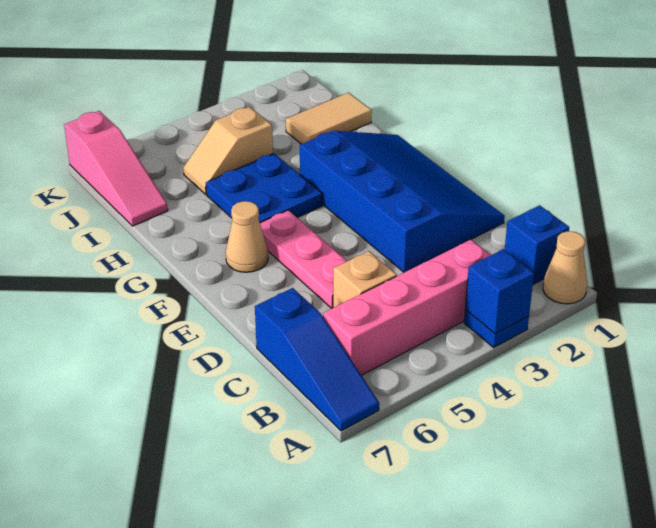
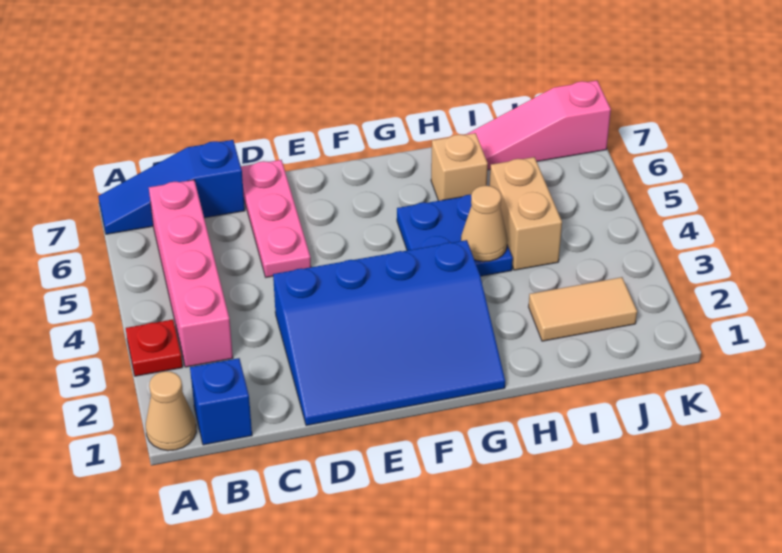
blue 1x1 plate [464,310,529,348] -> red 1x1 plate [126,320,183,376]
blue 1x1 brick [465,249,534,334] -> none
tan 1x1 brick [333,251,397,308] -> tan 1x1 brick moved to [431,133,488,201]
pink 1x3 plate [260,210,347,309] -> pink 1x3 plate turned to [241,160,311,277]
tan 1x1 cone [226,201,268,272] -> tan 1x1 cone moved to [461,186,508,262]
tan 1x2 tile [286,93,372,144] -> tan 1x2 tile turned to [529,277,637,341]
tan 1x2 slope [183,107,273,194] -> tan 1x2 brick [490,157,562,270]

